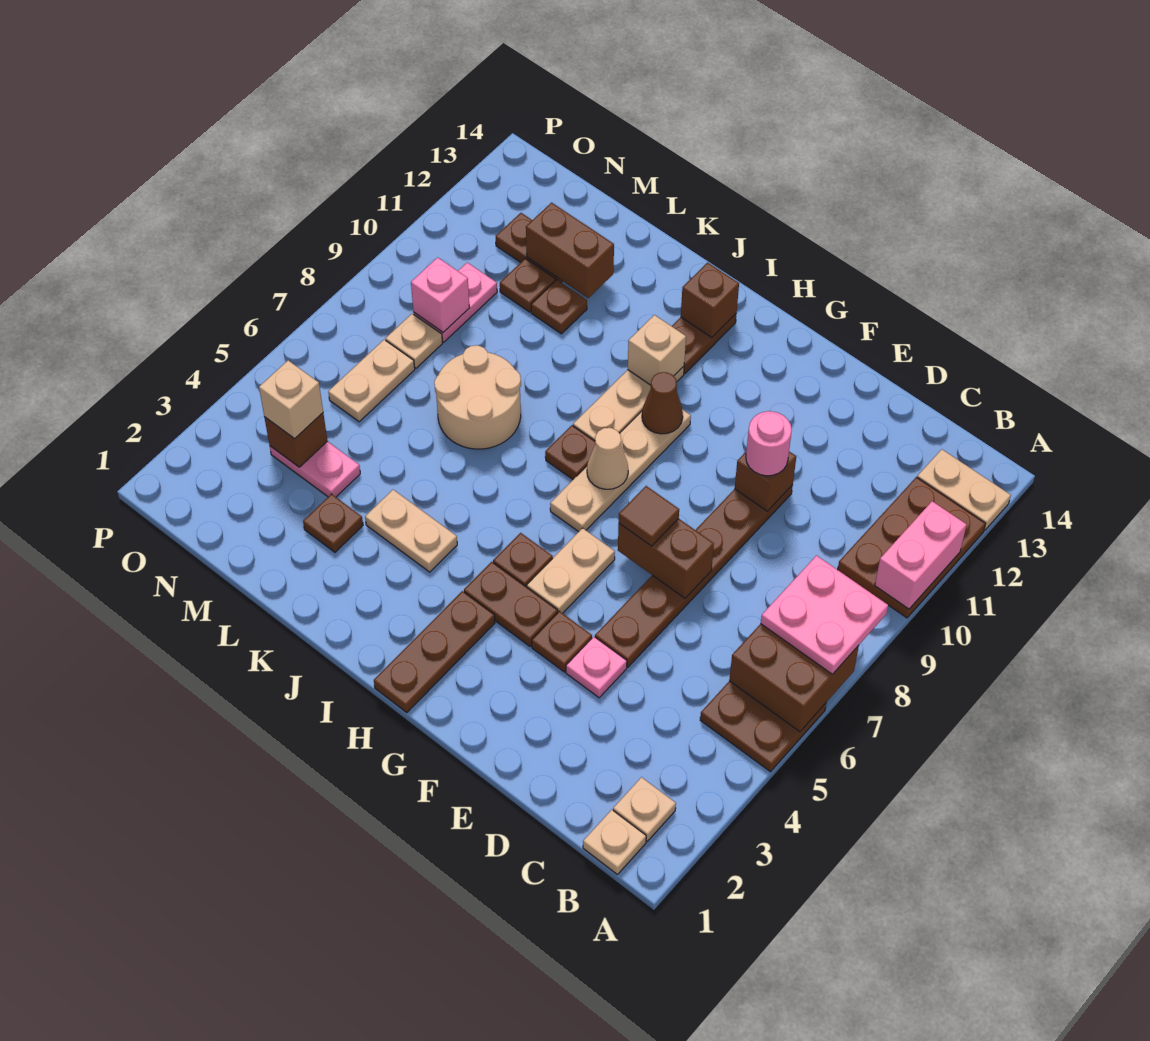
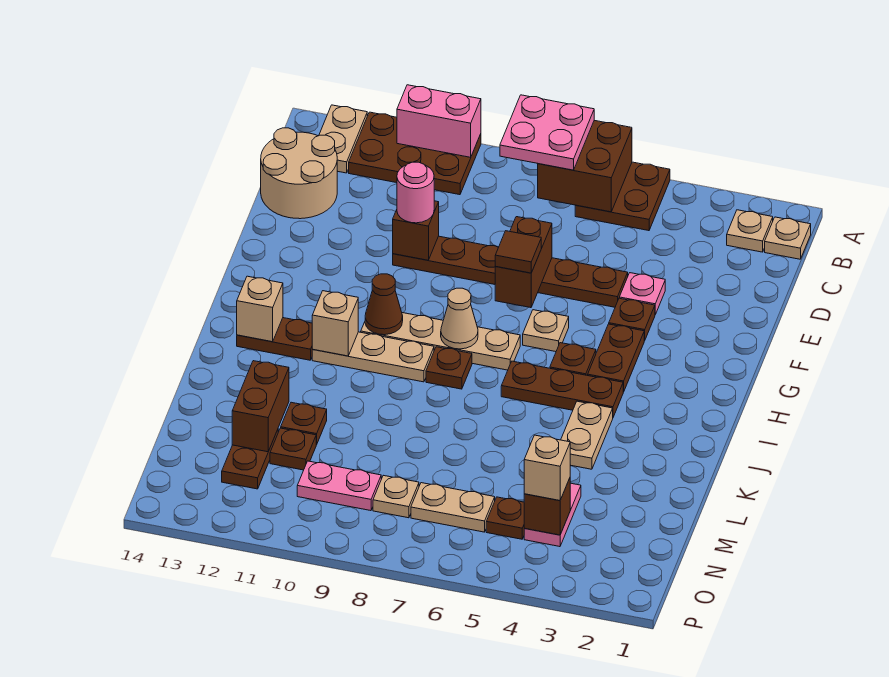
tan 1x2 plate [527,528,615,613] -> tan 1x1 plate [523,310,569,352]
brown 1x3 plate [374,591,495,712] -> brown 1x3 plate moved to [501,361,623,417]
brown 1x1 brick [681,263,739,338] -> tan 1x1 brick [237,276,283,342]
tan 2x2 round brick [434,345,521,449] -> tan 2x2 round brick moved to [261,128,337,219]
brown 1x1 plate [303,494,363,552] -> brown 1x1 plate moved to [486,497,525,539]
pink 1x1 brick [411,257,469,332] -> none

